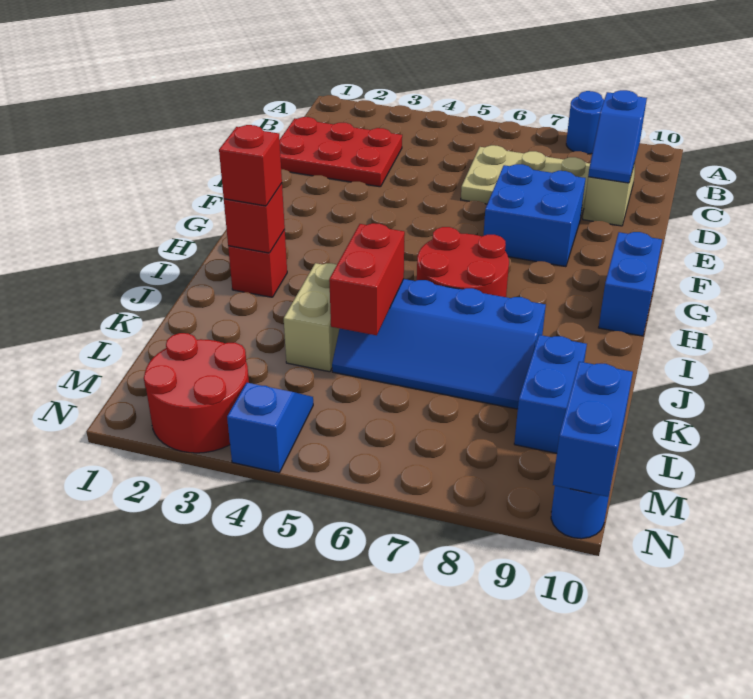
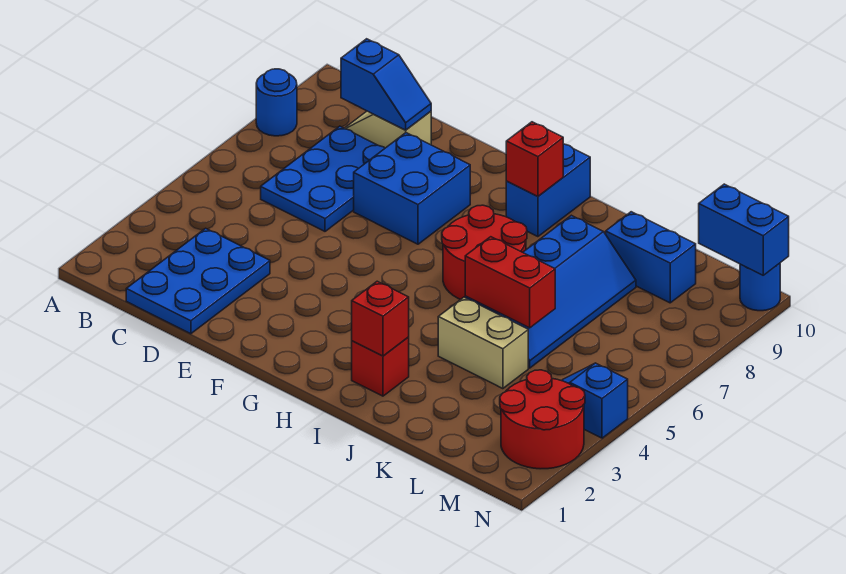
red 2x3 plate [280,117,402,187] -> blue 2x3 plate [126,228,270,334]
tan 2x3 plate [461,145,590,216] -> blue 2x3 plate [261,126,385,231]
blue 1x2 brick [599,232,662,336] -> blue 1x2 brick turned to [506,144,590,237]
red 1x1 brick [219,125,282,206] -> red 1x1 brick moved to [506,122,563,197]

